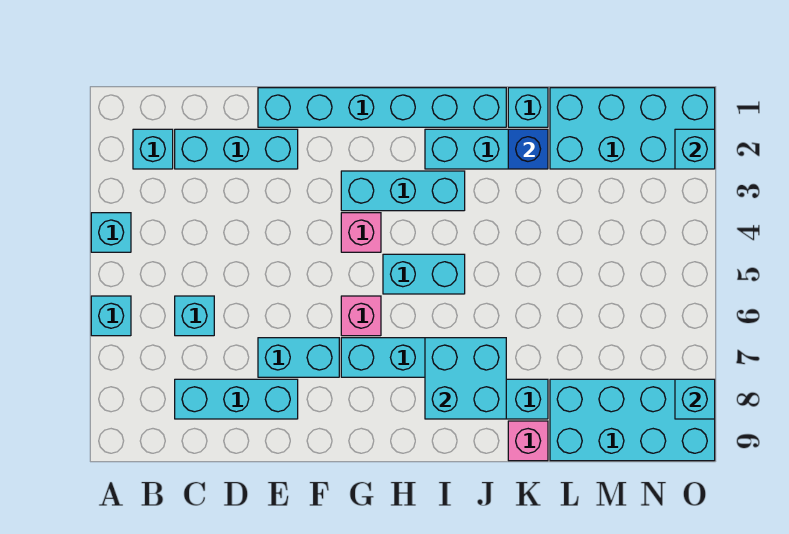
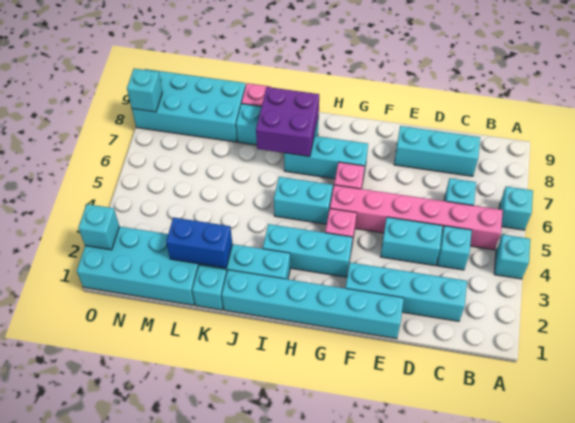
cyan 1x1 brick [133,129,173,169] -> cyan 1x1 brick moved to [437,226,472,270]
none -> pink 1x6 brick [330,185,503,250]
cyan 1x3 brick [175,129,298,169] -> cyan 1x4 brick [345,263,467,321]
cyan 1x2 brick [258,338,339,377] -> cyan 1x2 brick moved to [380,217,443,266]
cyan 2x2 brick [425,338,506,419] -> purple 2x2 brick [256,87,319,157]
blue 1x1 brick [508,129,548,169] -> blue 1x2 brick [166,217,232,268]

